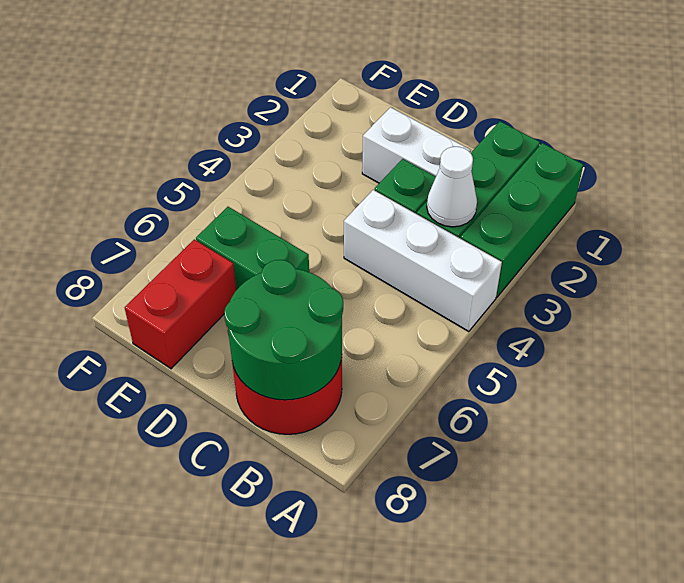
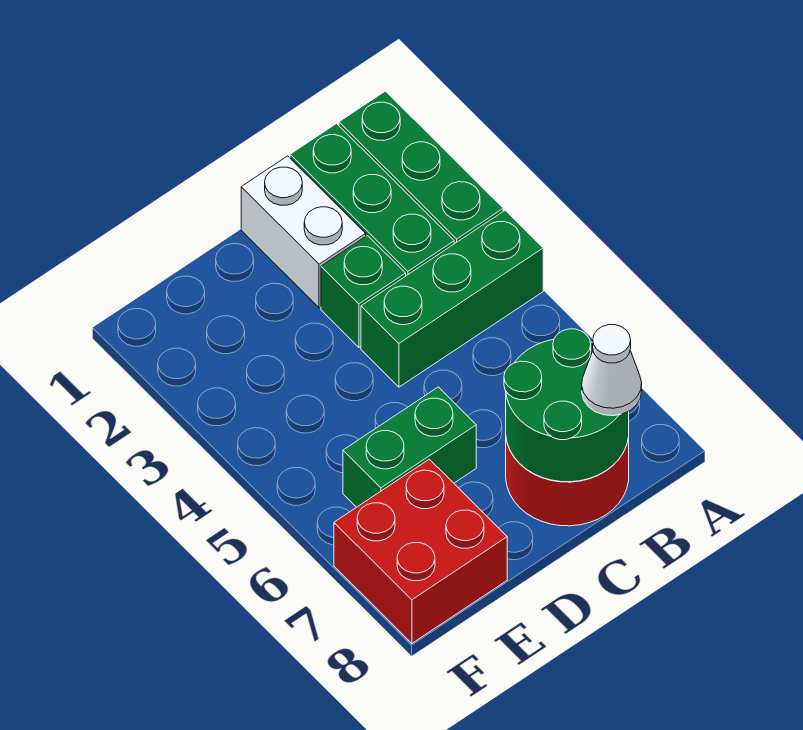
white 1x3 brick [344,190,502,332] -> green 1x3 brick [361,210,543,387]
white 1x1 cone [427,147,477,227] -> white 1x1 cone moved to [582,325,642,416]
white 1x2 brick [362,107,471,183] -> white 1x2 brick turned to [241,156,366,308]
red 1x2 brick [125,239,236,369] -> red 2x2 brick [334,459,507,643]

